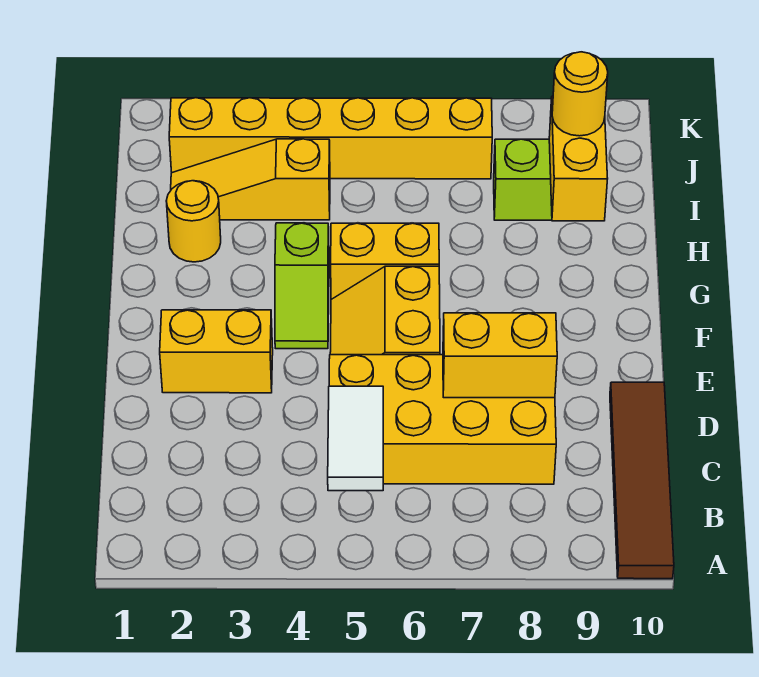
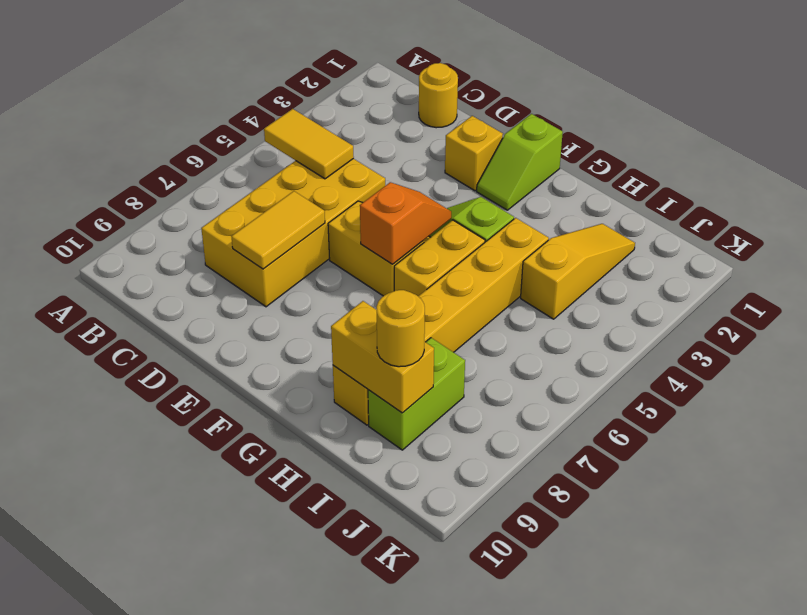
brown 1x4 tile [610,382,674,579] -> none
white 1x2 tile [328,386,383,491] -> yellow 1x2 tile [264,109,354,179]
yellow 1x2 brick [443,313,557,398] -> yellow 1x2 tile [231,191,325,269]
yellow 1x2 brick [160,310,273,393] -> yellow 1x1 brick [445,116,503,191]
none -> lime 1x2 slope [477,114,563,210]
none -> orange 1x2 slope [360,182,451,264]
yellow 1x1 round brick [166,181,221,262] -> yellow 1x1 round brick moved to [419,63,458,128]
yellow 1x6 brick [169,98,492,179] -> yellow 1x6 brick moved to [333,218,549,425]

